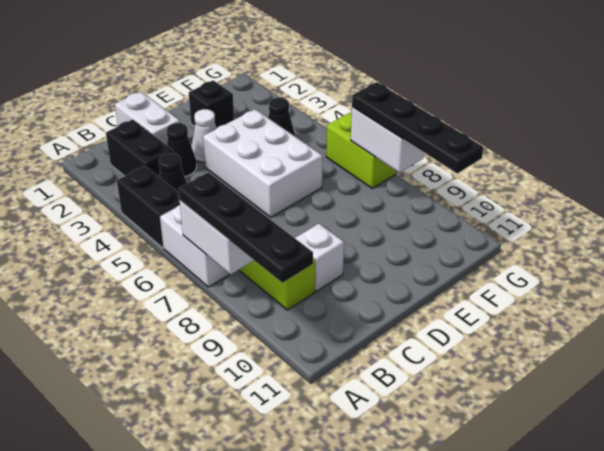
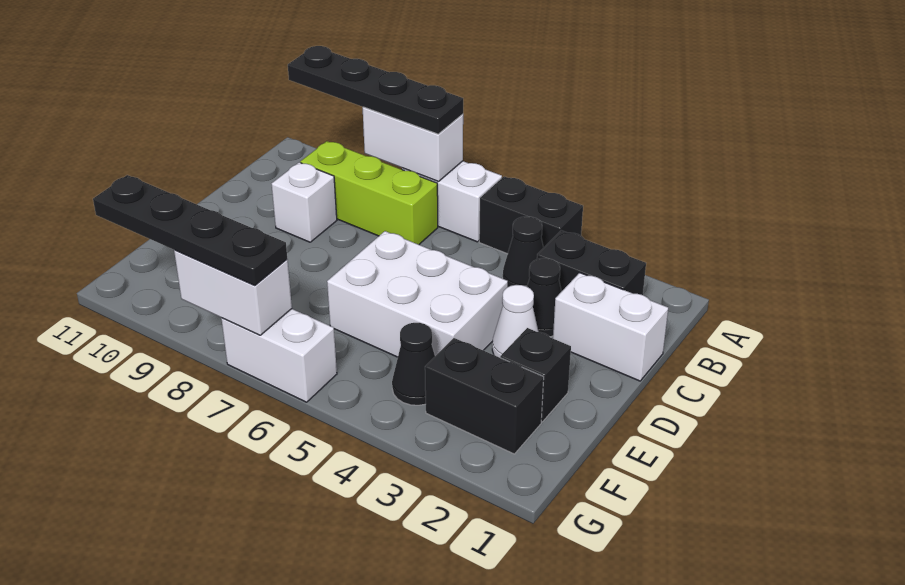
none -> black 1x2 brick [425,338,544,454]
lime 1x2 brick [326,112,396,188] -> white 1x2 brick [221,309,337,402]

